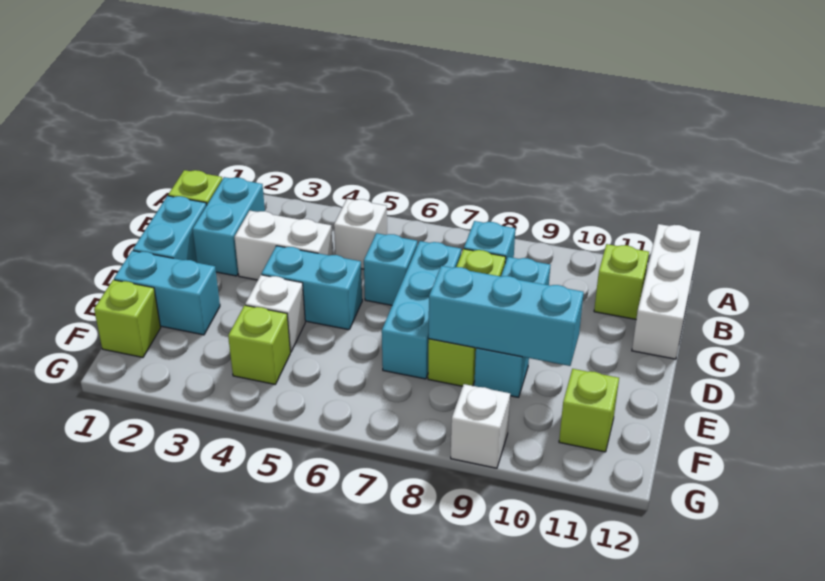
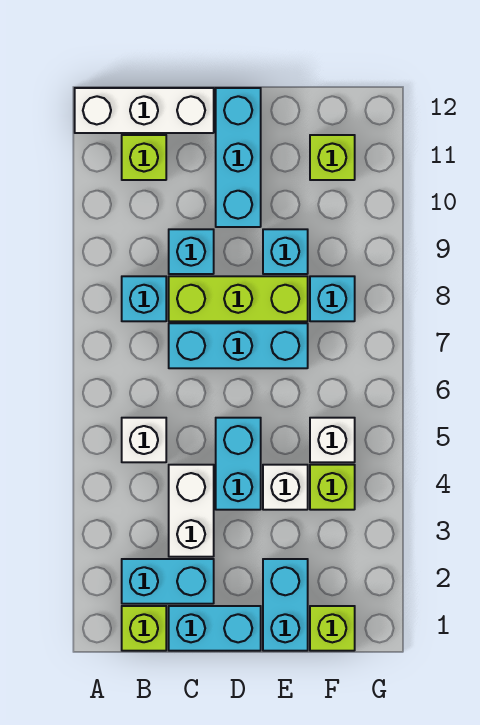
cyan 1x1 brick [364,233,417,305] -> cyan 1x1 brick moved to [310,276,355,321]
cyan 1x3 brick [429,266,584,366] -> cyan 1x3 brick moved to [216,88,261,227]
white 1x1 brick [451,384,510,468] -> white 1x1 brick moved to [310,418,355,462]

